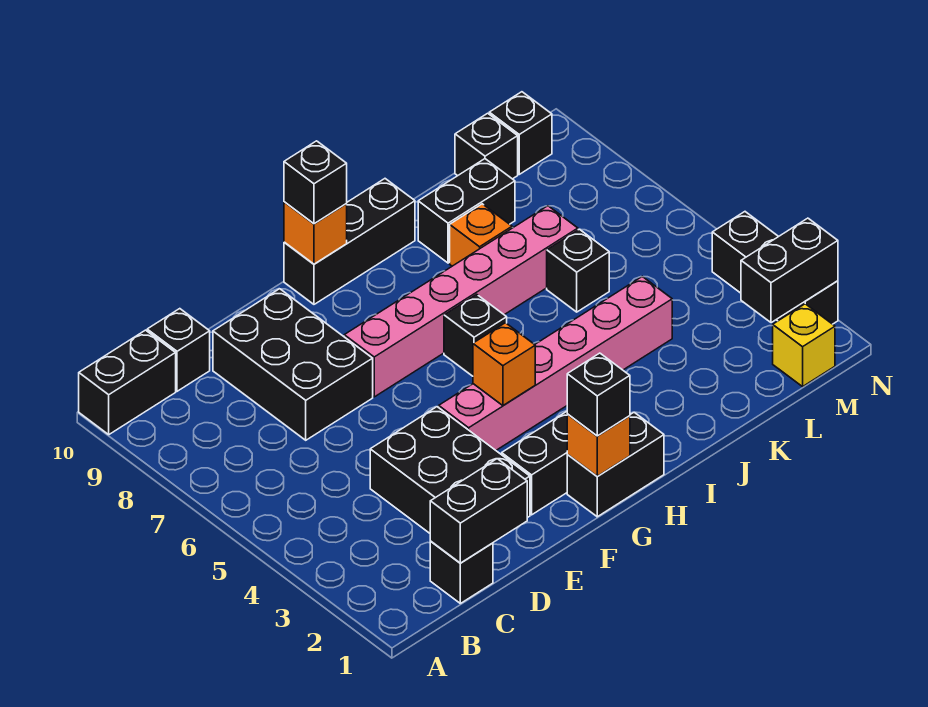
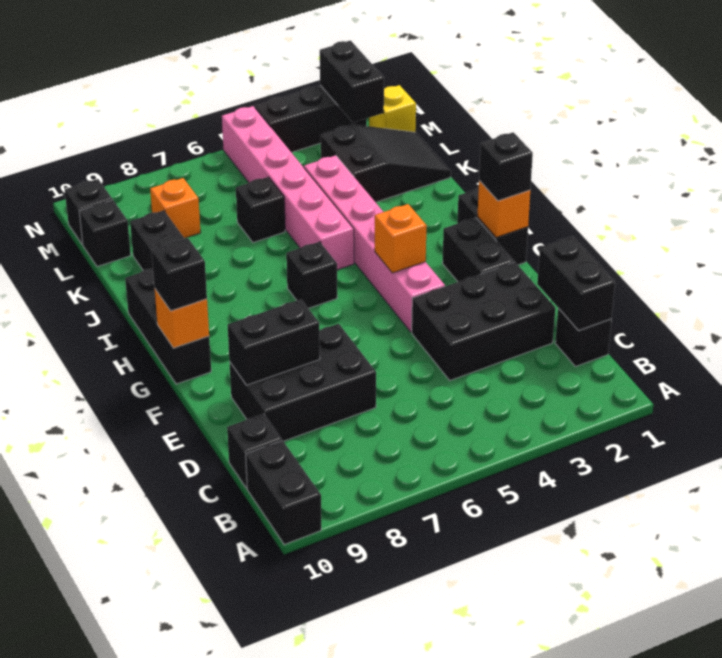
none -> black 1x2 brick [228,299,320,385]
pink 1x6 brick [344,206,578,397] -> pink 1x6 brick moved to [222,106,354,270]
orange 1x1 brick [450,204,512,266] -> orange 1x1 brick moved to [150,178,201,238]
none -> black 2x3 slope [320,124,451,202]

